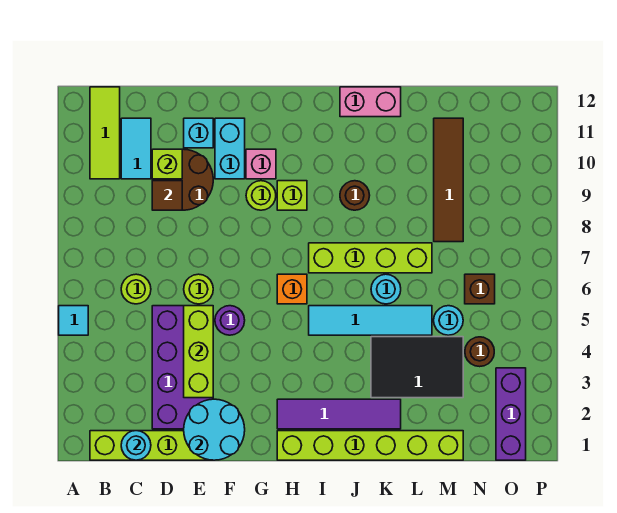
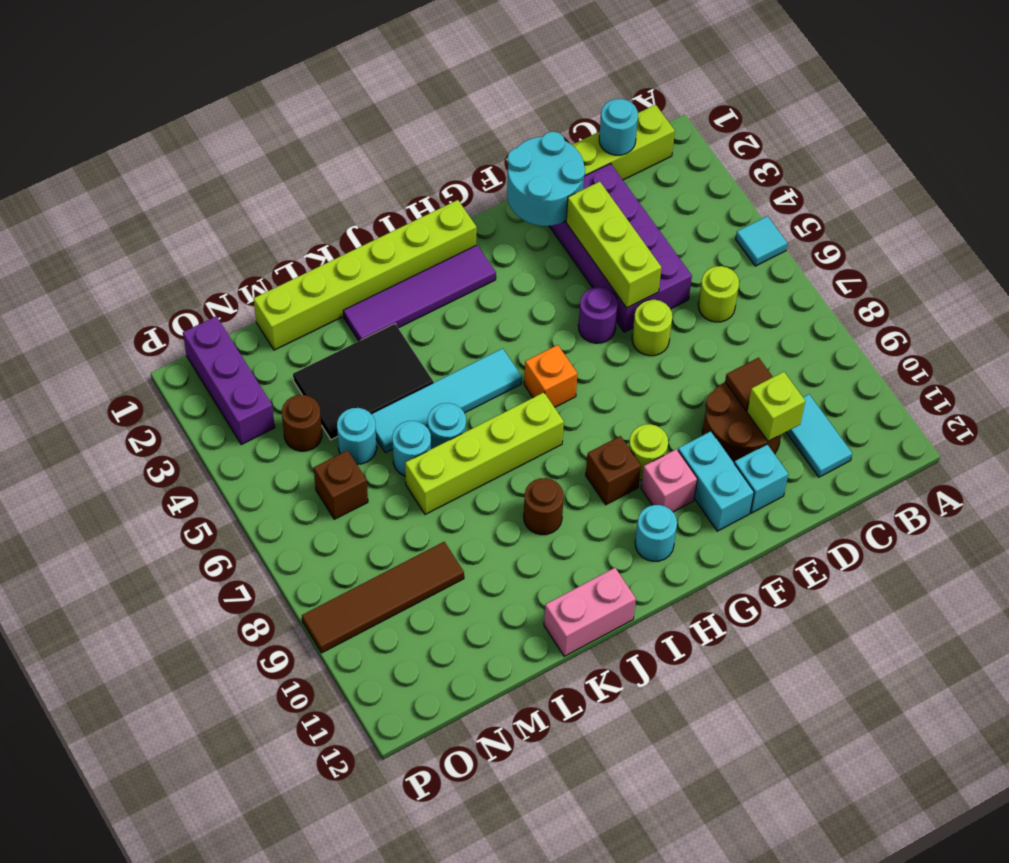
lime 1x3 tile [90,87,120,179] -> none
lime 1x1 brick [277,181,307,210] -> brown 1x1 brick [586,436,641,505]
none -> cyan 1x1 round brick [635,505,677,561]
none -> cyan 1x1 round brick [392,421,431,476]
brown 1x4 tile [434,118,463,242] -> brown 1x4 tile turned to [302,542,464,653]

